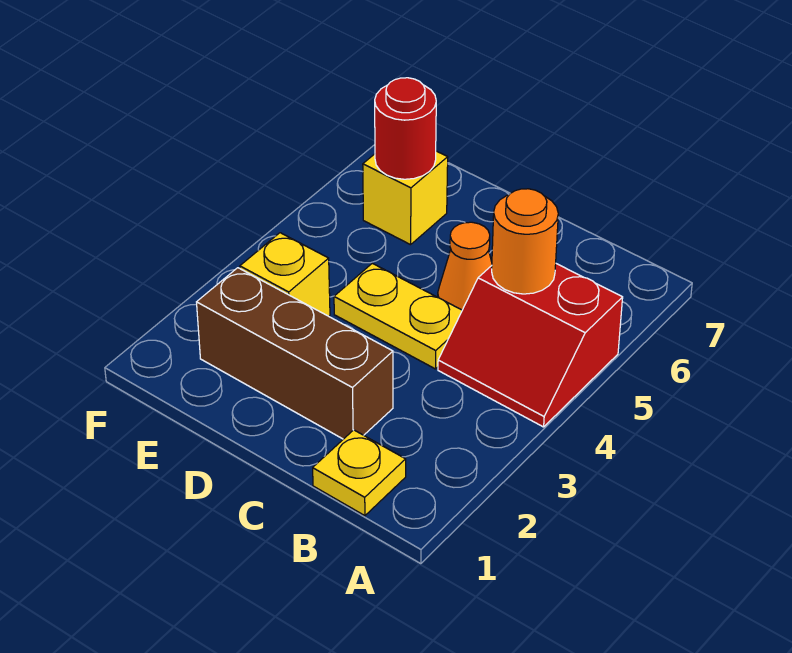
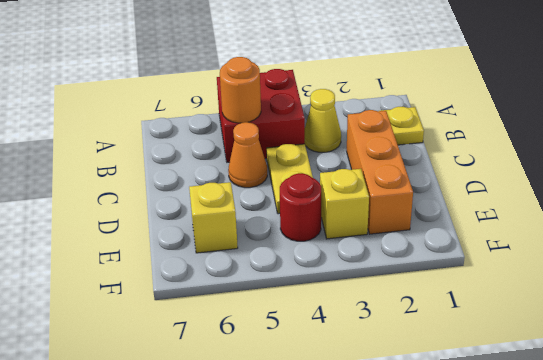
red 2x2 slope [438,264,623,427] -> red 2x2 brick [217,69,305,162]
none -> yellow 1x1 cone [305,89,341,152]
brown 1x3 brick [197,268,393,439] -> orange 1x3 brick [347,110,413,234]
red 1x1 round brick [375,78,436,179] -> red 1x1 round brick moved to [280,173,321,241]

